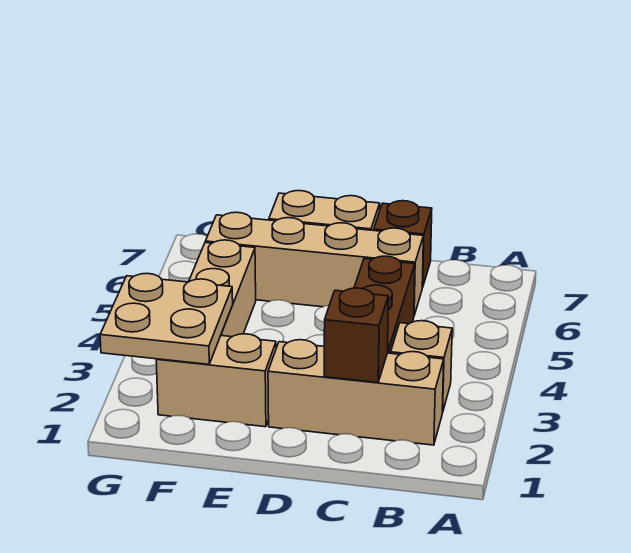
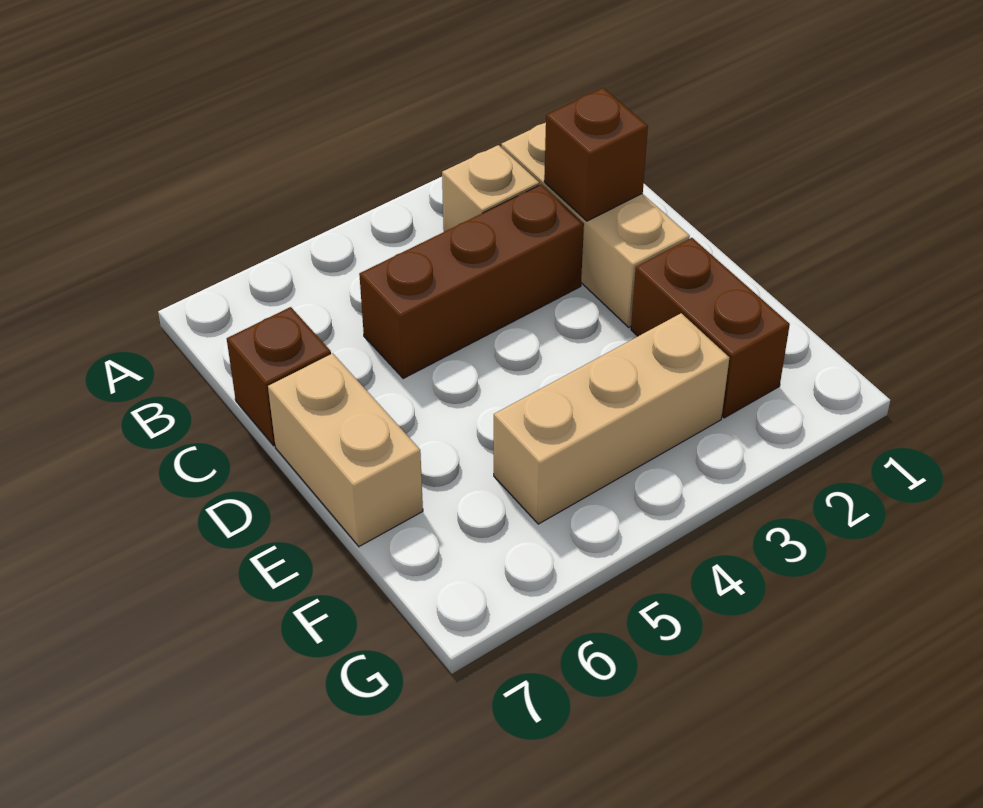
tan 1x4 brick [205,212,423,315] -> none
tan 1x2 brick [156,334,276,427] -> brown 1x2 brick [631,238,790,418]
tan 2x2 plate [100,273,233,364] -> none

